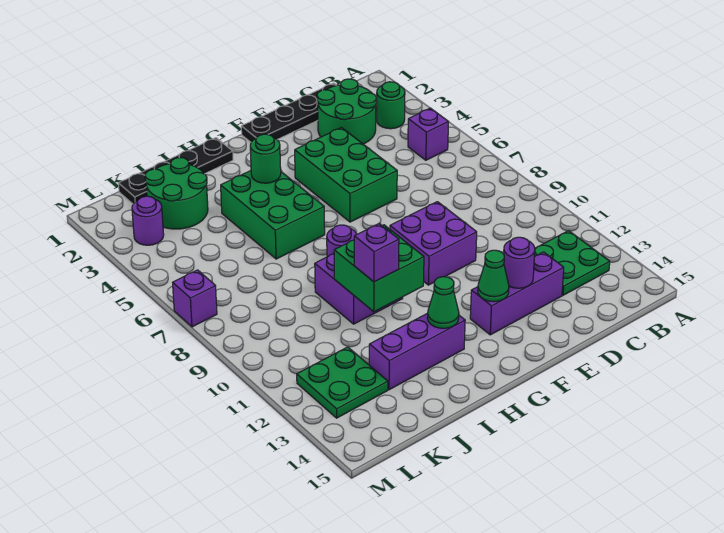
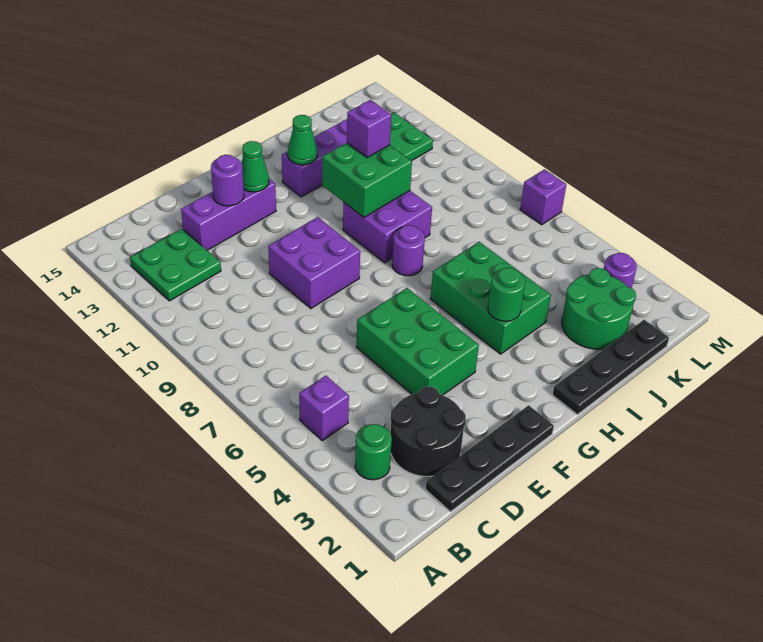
green 2x2 round brick [317,79,376,144] -> black 2x2 round brick [391,387,466,476]

